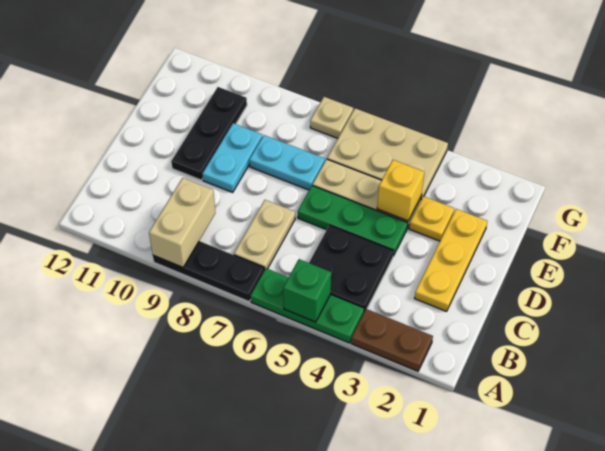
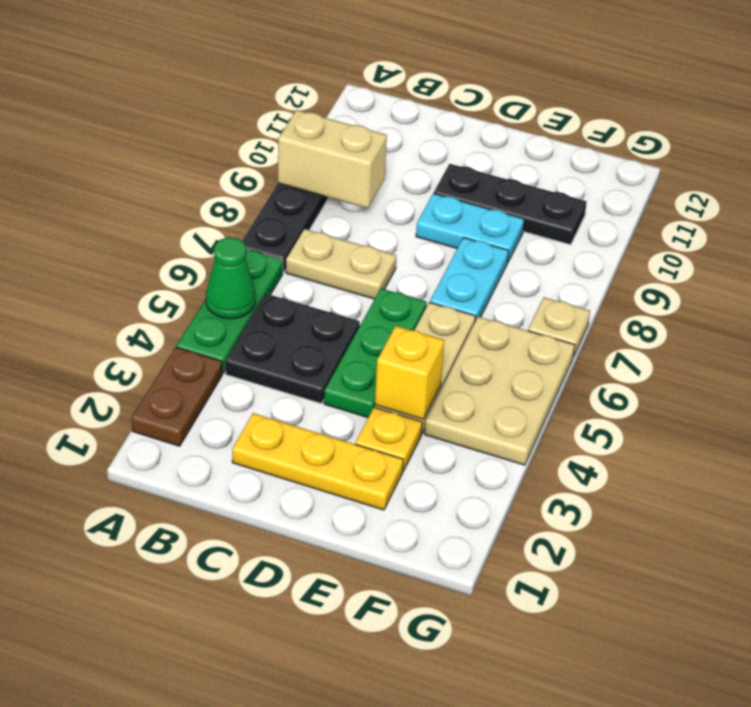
green 1x1 brick [283,259,331,322] -> green 1x1 cone [206,237,255,319]

